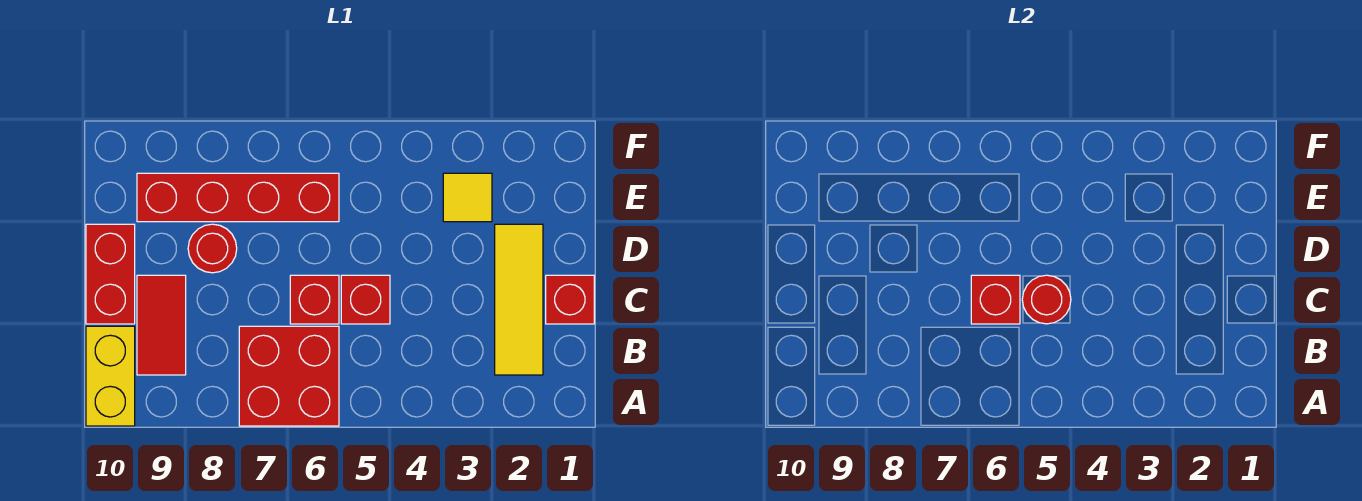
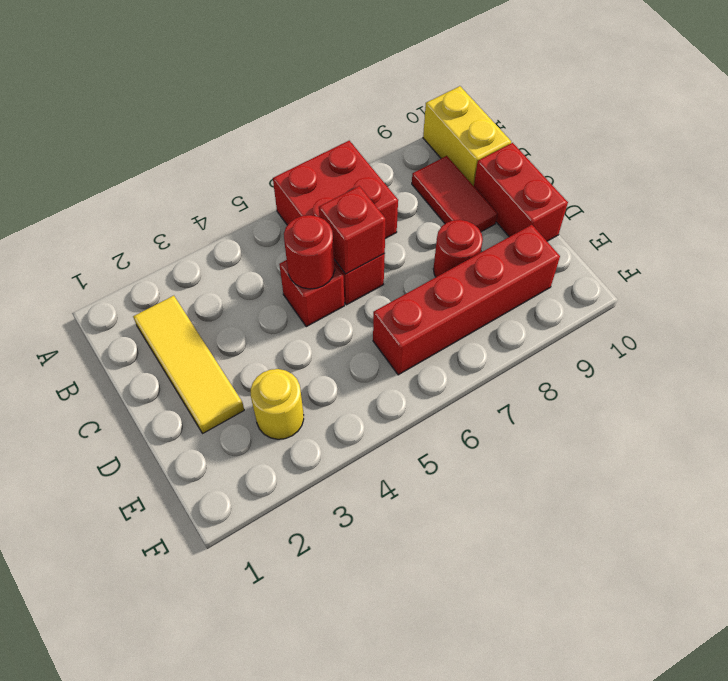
red 1x1 brick [546,275,594,324] -> none
yellow 1x1 tile [443,173,492,222] -> yellow 1x1 round brick [251,369,304,439]

